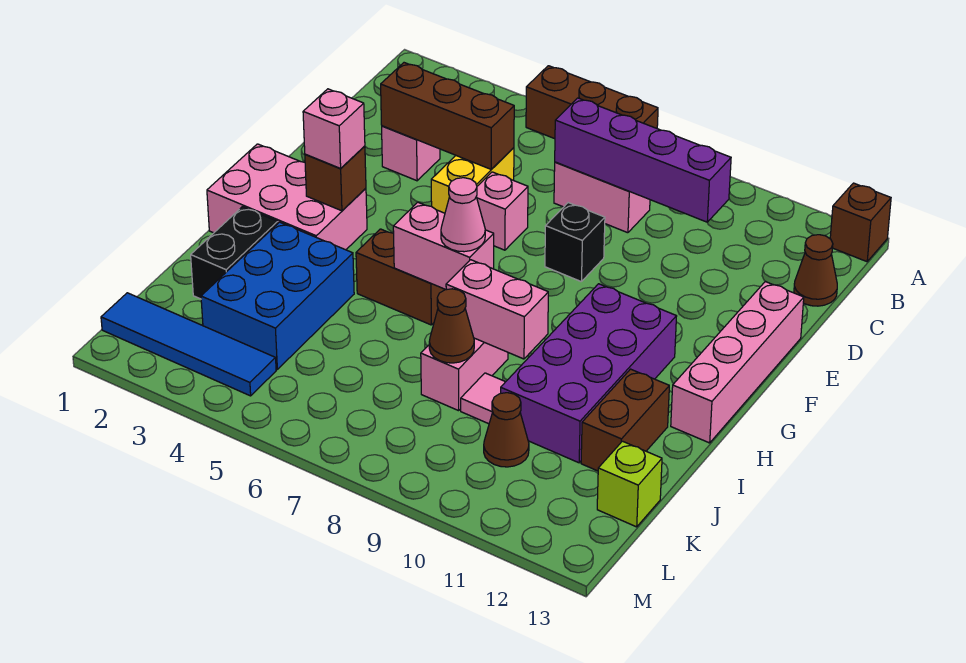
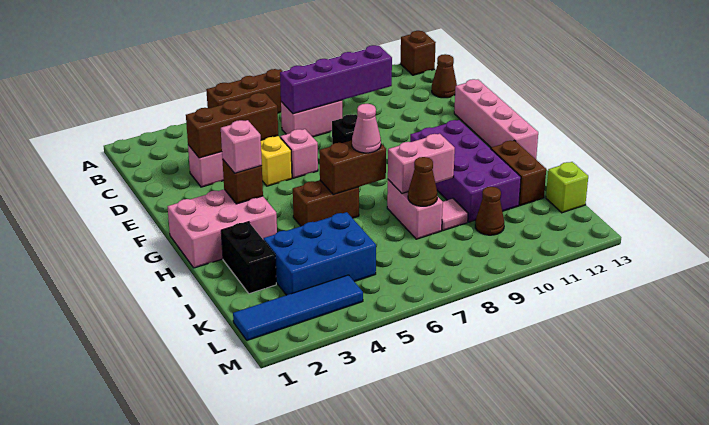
pink 1x2 brick [393,202,494,290] -> brown 1x2 brick [319,140,386,195]
blue 2x3 brick [201,222,354,369] -> blue 2x3 brick turned to [264,212,376,295]

